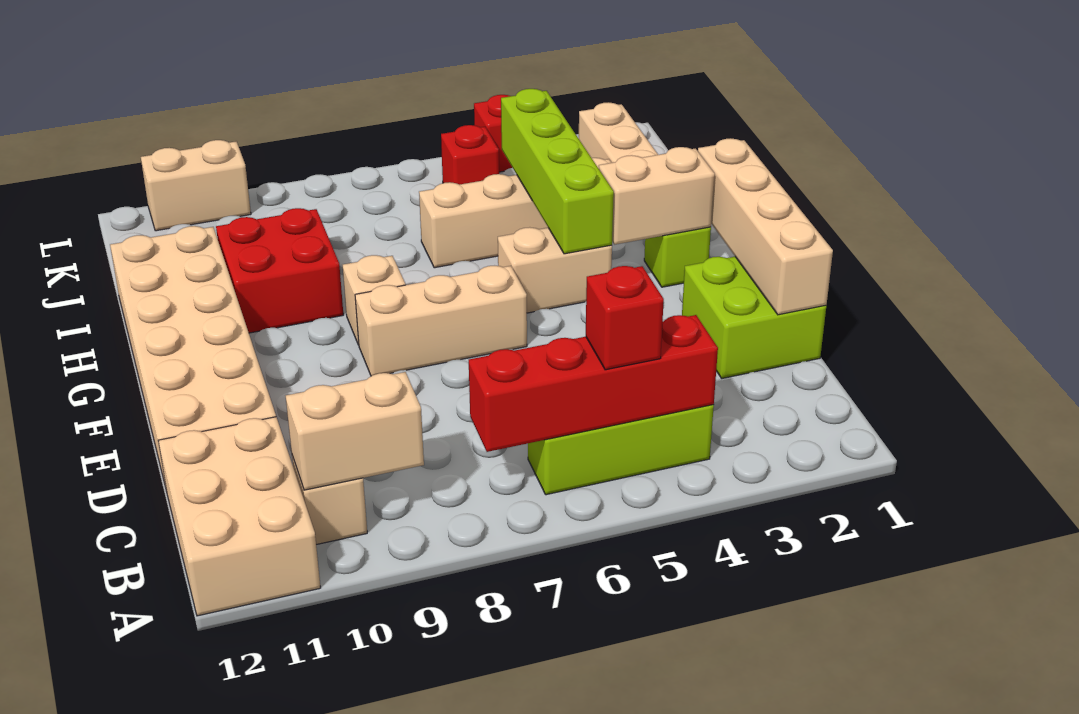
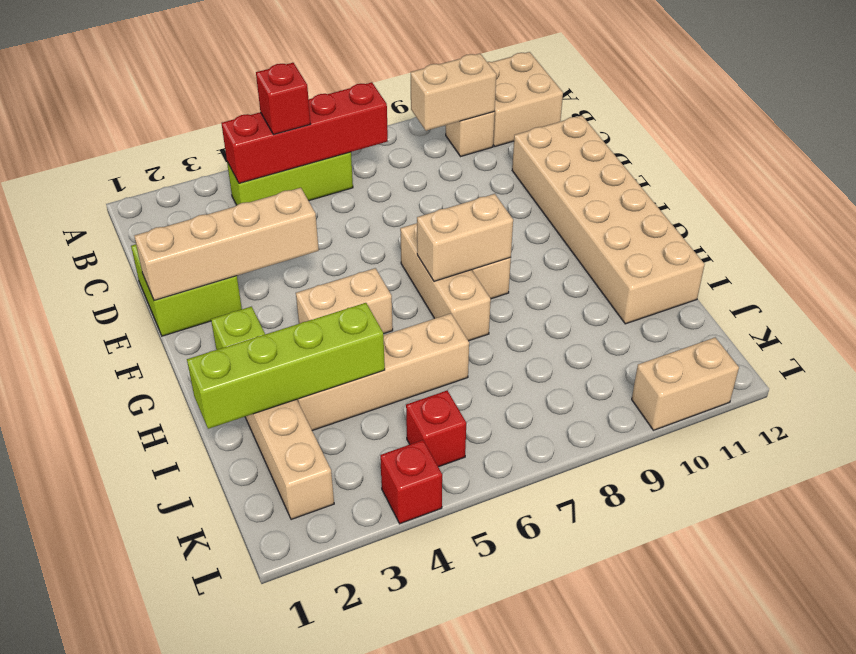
tan 2x3 brick [158,417,321,616] -> tan 2x2 brick [487,52,563,147]
tan 1x4 brick [698,138,833,315] -> tan 1x4 brick turned to [134,188,319,300]
tan 1x3 brick [355,266,527,376] -> tan 1x3 brick turned to [400,223,491,341]
tan 1x2 brick [599,147,715,244] -> tan 1x2 brick moved to [417,194,513,281]
lime 1x4 brick [501,89,614,254] -> lime 1x4 brick turned to [187,303,385,429]
red 2x2 brick [216,208,343,333] -> none

